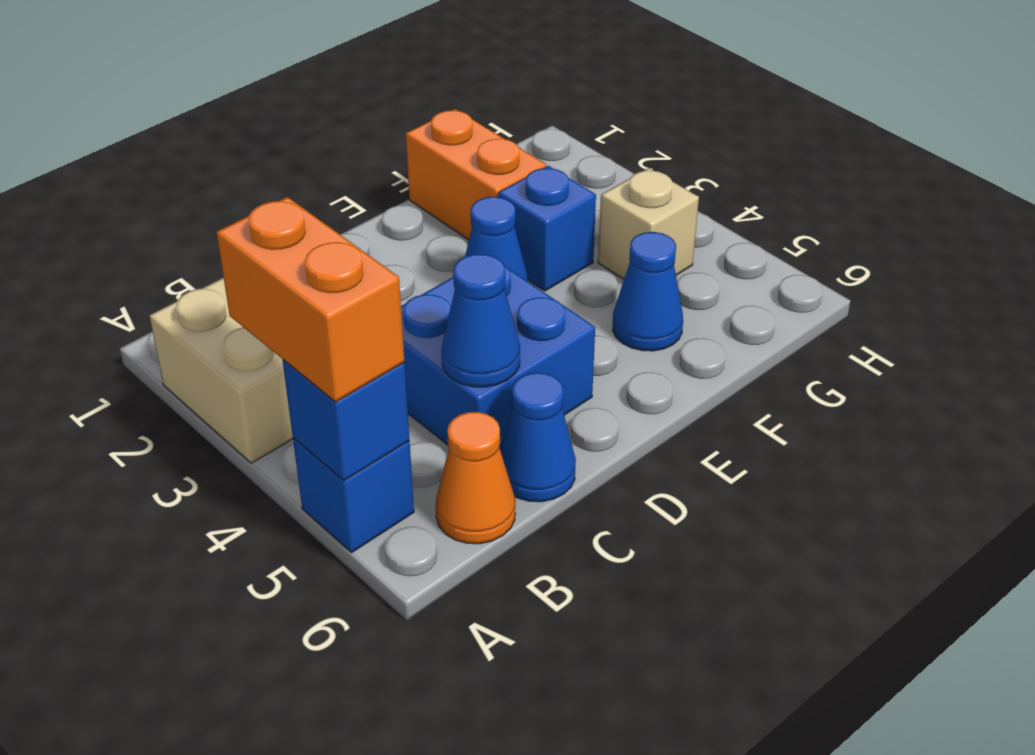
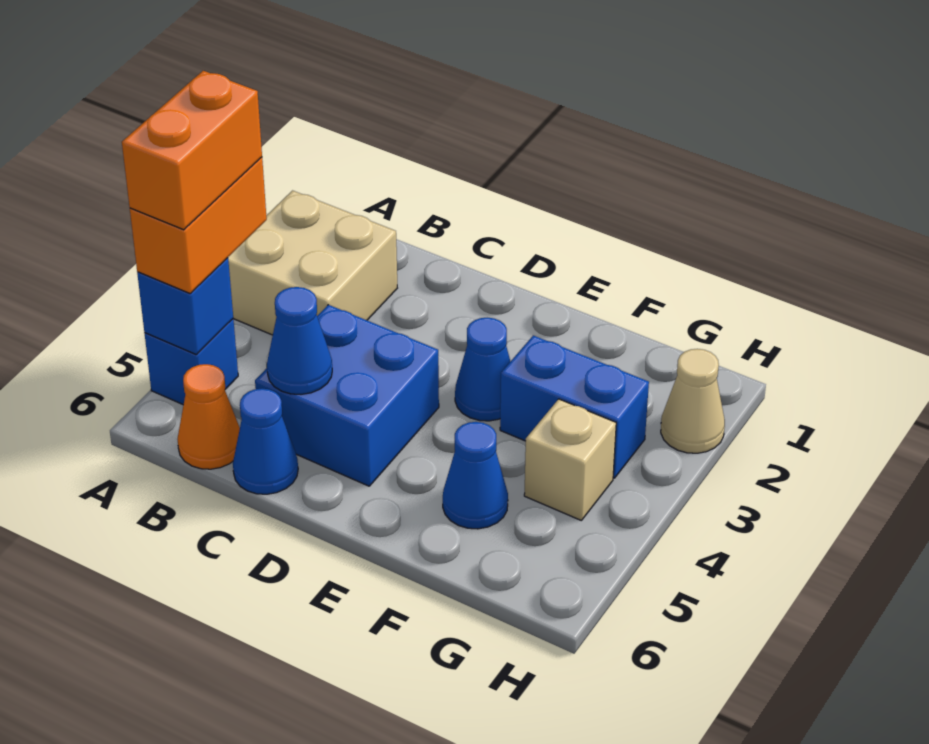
orange 1x2 brick [406,109,546,240] -> orange 1x2 brick moved to [122,71,262,230]
blue 1x1 brick [498,166,596,291] -> blue 1x2 brick [500,335,649,478]
none -> tan 1x1 cone [661,349,725,453]

